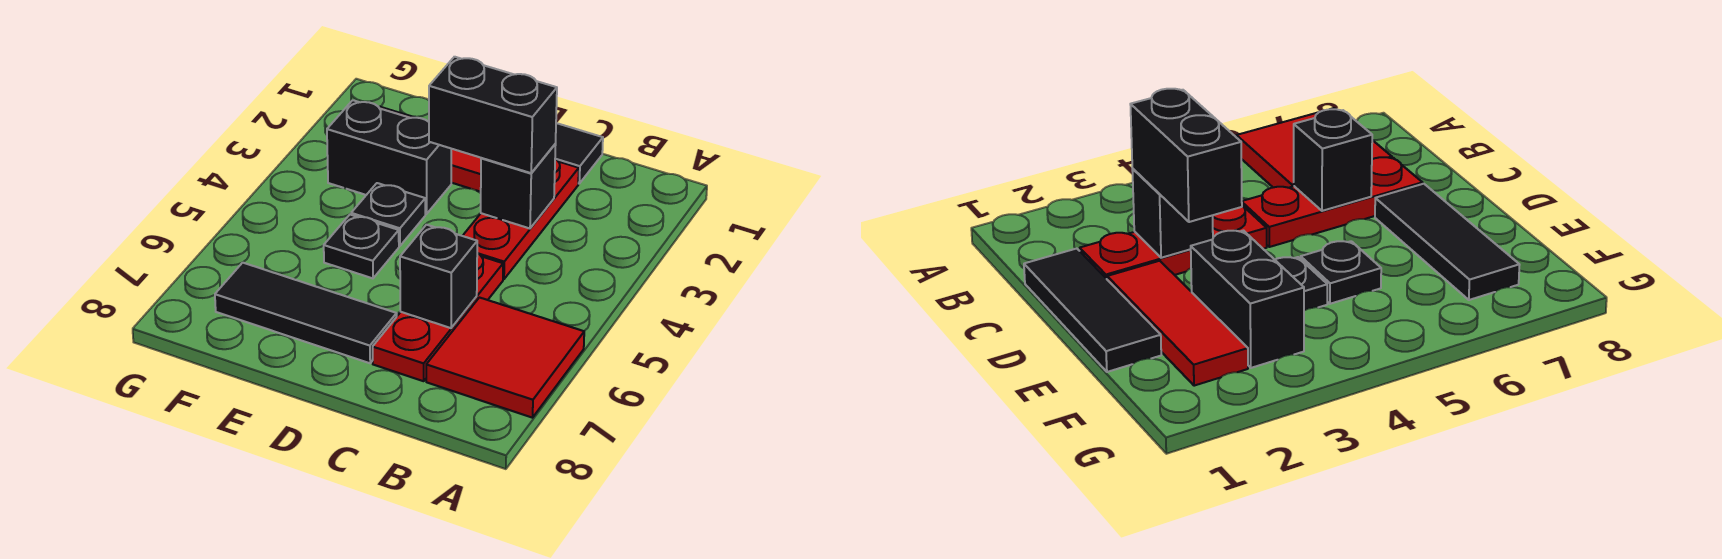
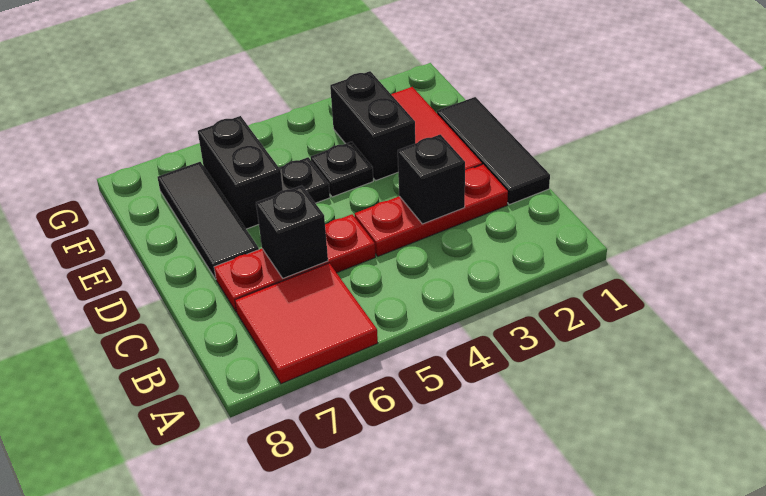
black 1x2 brick [429,57,557,173] -> black 1x2 brick moved to [198,116,283,229]

